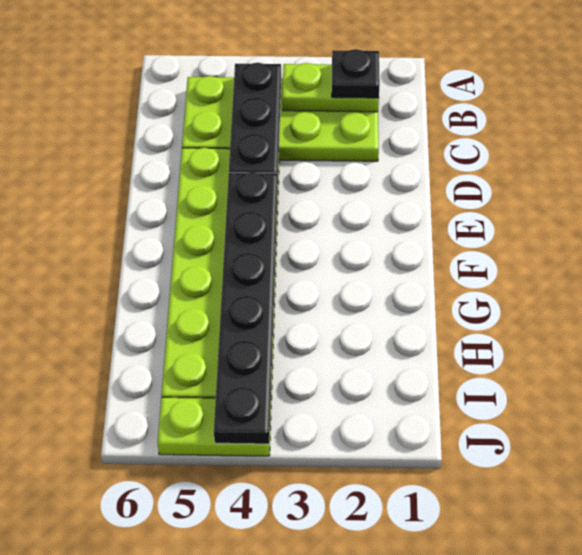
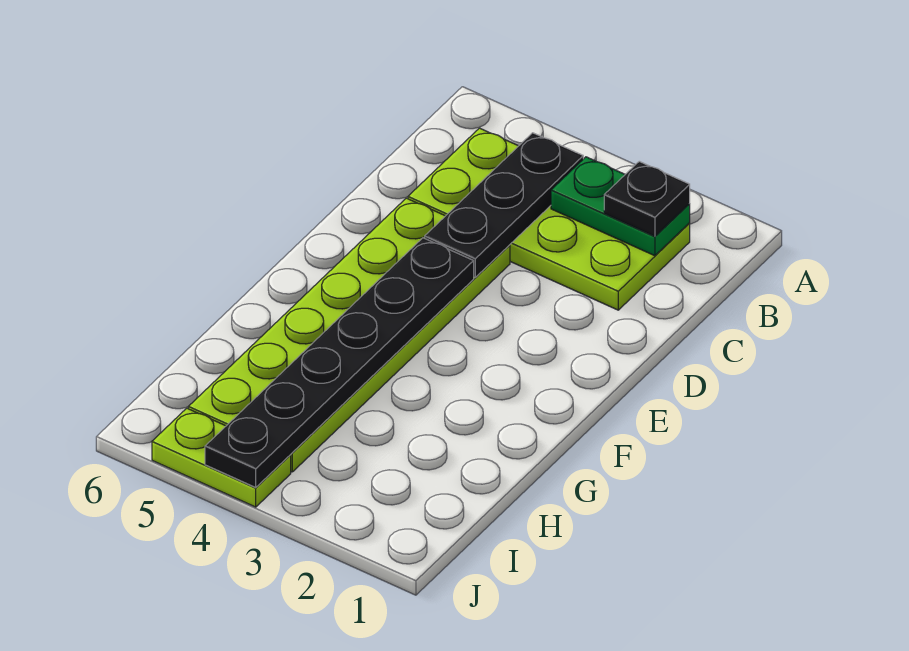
lime 1x2 plate [282,63,379,112] -> green 1x2 plate [551,157,690,256]

